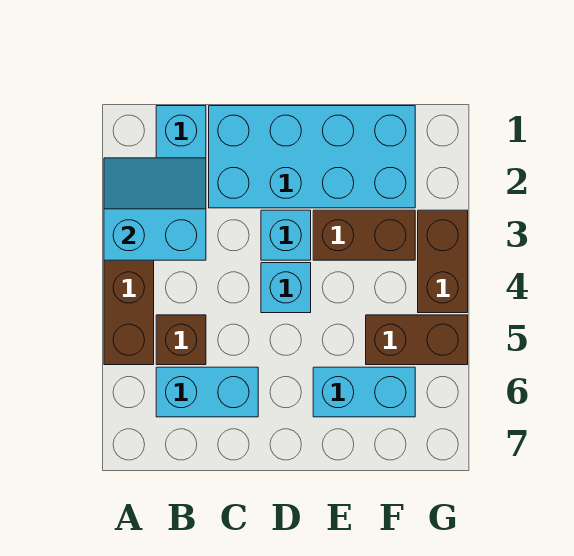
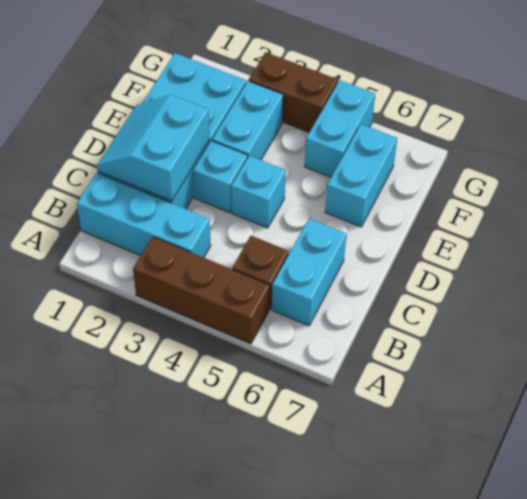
cyan 2x2 slope [104,158,206,260] -> cyan 2x2 slope moved to [97,95,209,201]
brown 1x2 brick [313,210,415,260] -> cyan 1x2 brick [212,81,283,160]
brown 1x2 brick [366,315,468,365] -> cyan 1x2 brick [305,80,375,177]

